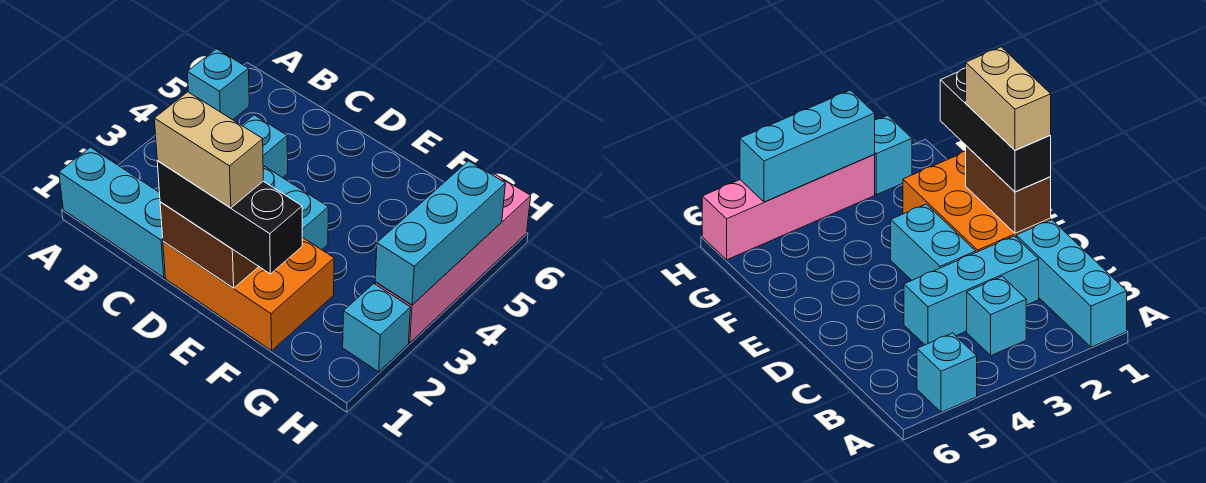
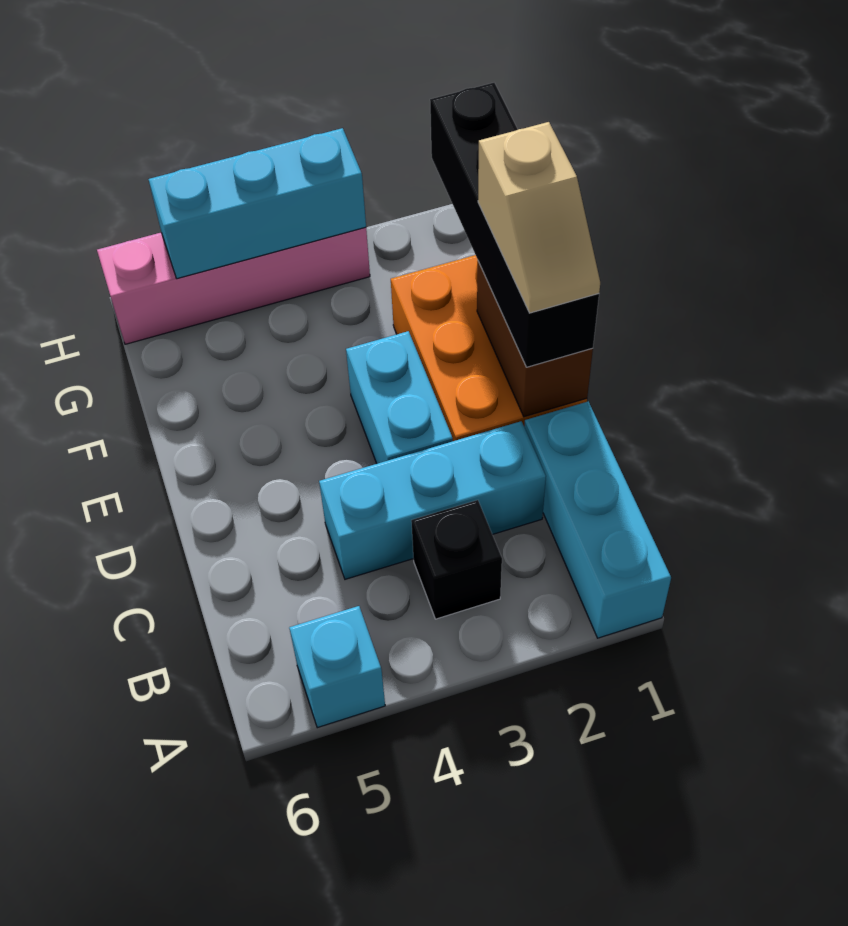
cyan 1x1 brick [967,276,1026,355] -> black 1x1 brick [411,500,502,619]
black 1x3 brick [157,161,302,274] -> black 1x4 brick [430,83,599,367]
tan 1x2 brick [154,92,263,208] -> tan 1x2 slope [478,122,600,313]
cyan 1x1 brick [343,284,411,372] -> none

